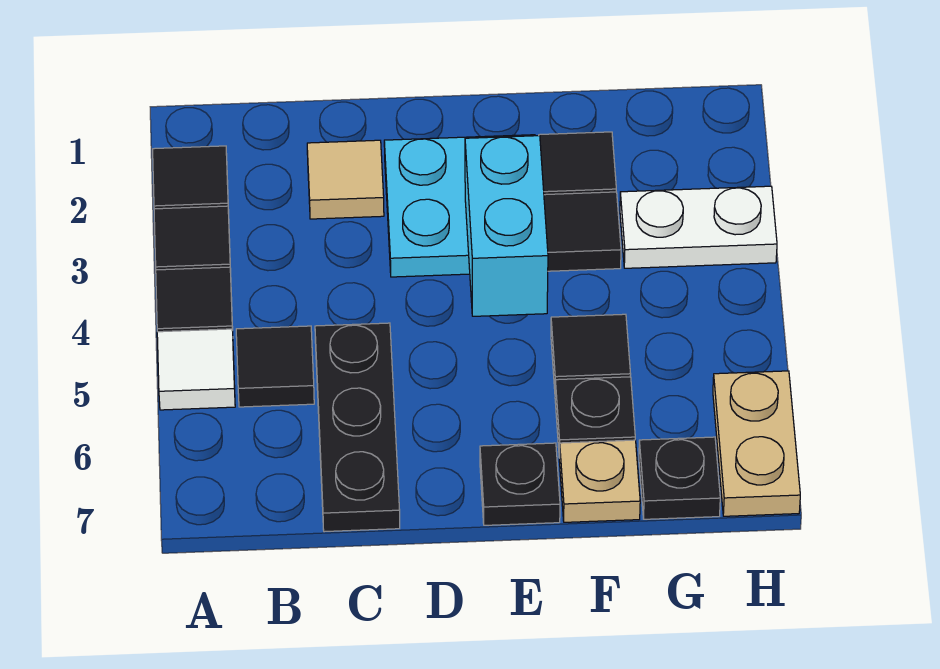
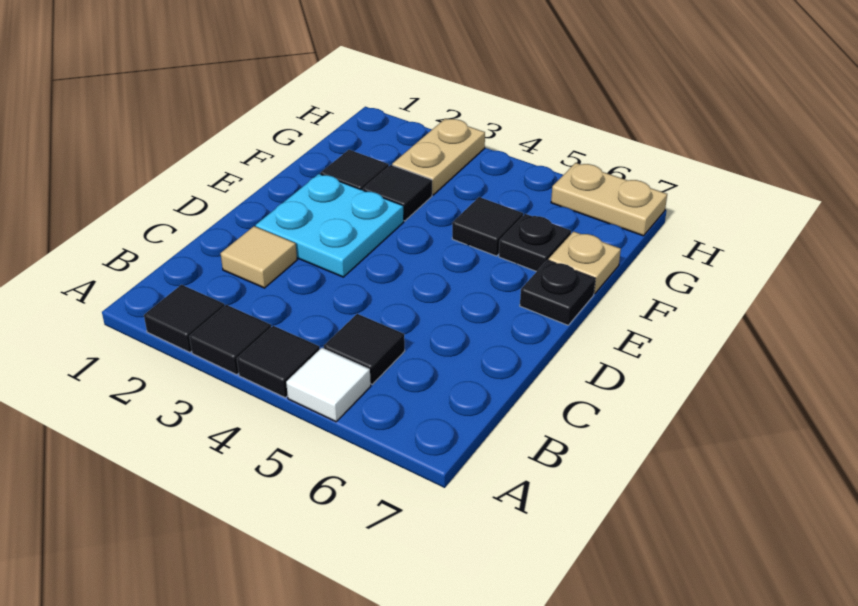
black 1x3 plate [315,323,400,532] -> none
cyan 1x2 brick [465,136,548,316] -> none
white 1x2 plate [620,186,777,268] -> tan 1x2 plate [392,119,485,195]
black 1x1 plate [639,437,720,519] -> none

